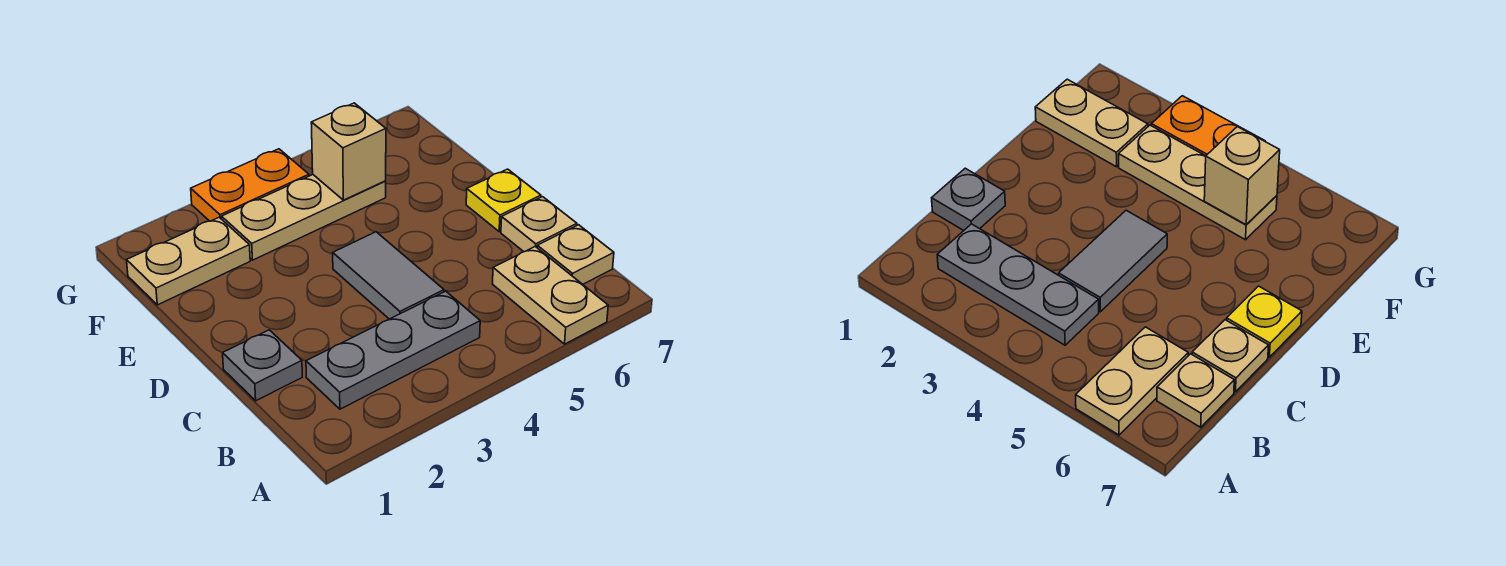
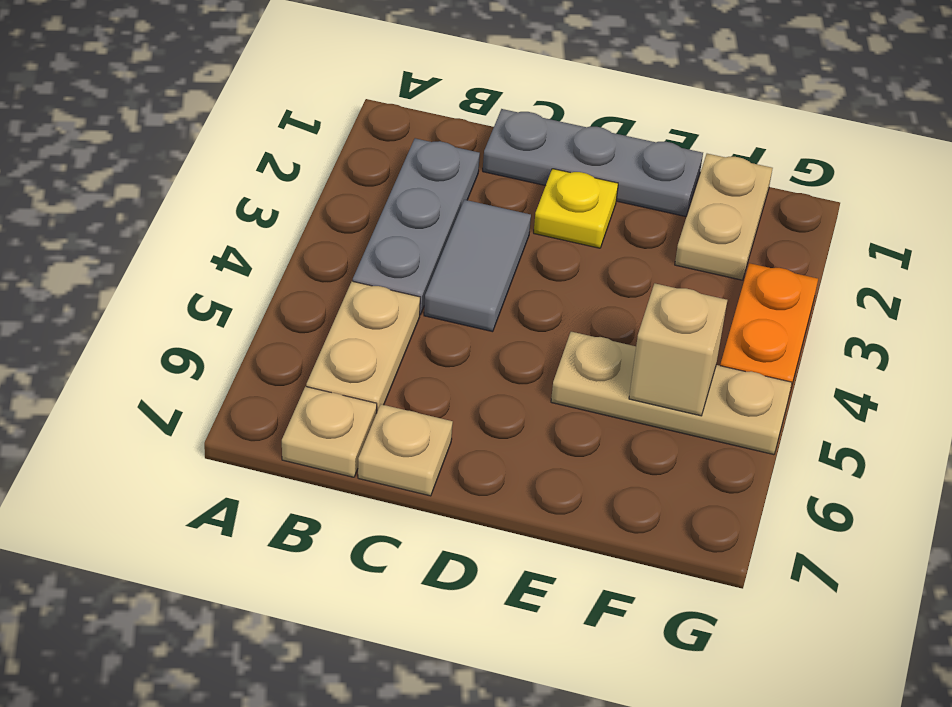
tan 1x2 plate [493,246,608,344] -> tan 1x2 plate turned to [306,281,420,411]
grey 1x1 plate [223,330,302,401] -> grey 1x3 plate [483,109,703,217]
grey 1x2 tile [333,232,444,319] -> grey 1x2 tile turned to [424,200,531,332]
yellow 1x1 plate [466,169,541,232] -> yellow 1x1 plate moved to [534,169,618,248]
tan 1x3 plate [222,175,386,260] -> tan 1x3 plate turned to [551,332,792,455]

